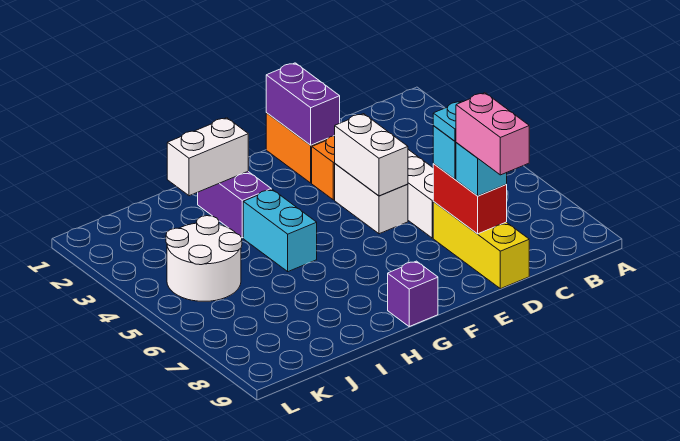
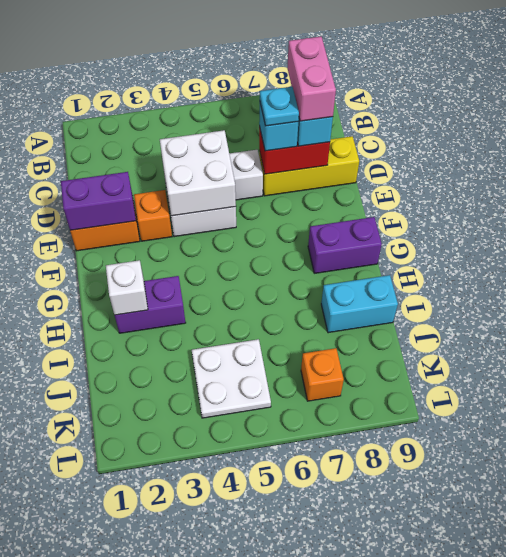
pink 1x2 brick [456,93,529,175] -> pink 1x2 brick turned to [287,37,336,121]
white 1x2 brick [335,114,408,196] -> white 2x2 brick [160,130,236,216]
purple 1x1 brick [388,261,438,326] -> purple 1x2 brick [308,217,382,273]
white 1x2 brick [167,118,248,196] -> white 1x1 brick [106,260,148,315]
cyan 1x2 brick [243,189,317,272] -> cyan 1x2 brick moved to [321,275,398,333]
white 2x2 round brick [166,216,242,301] -> white 2x2 plate [192,339,271,418]
none -> orange 1x1 brick [301,348,344,401]

